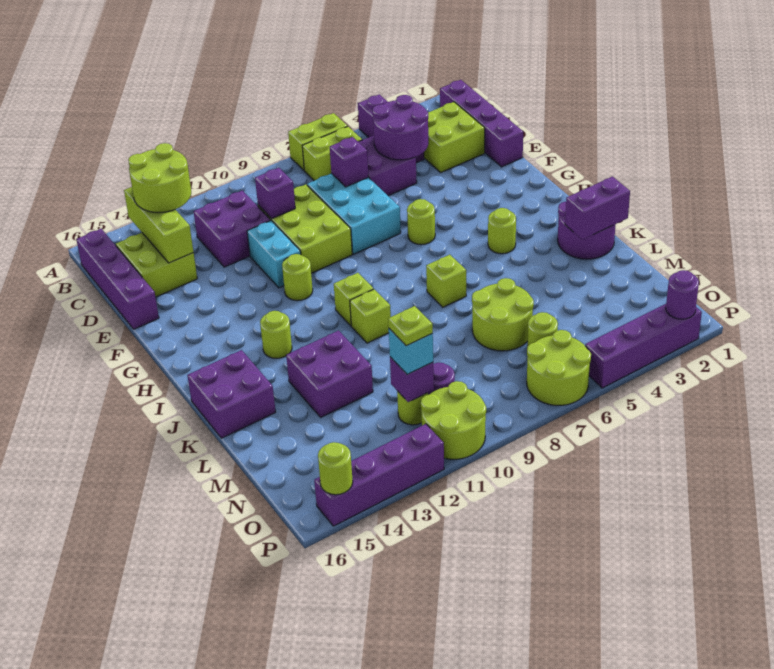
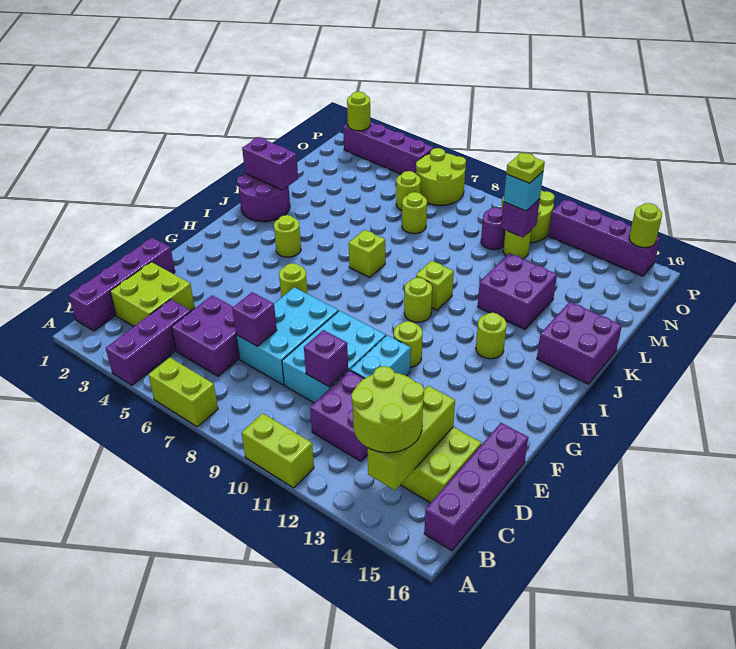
lime 1x2 brick [302,126,362,181] -> lime 1x2 brick moved to [242,413,314,488]
purple 2x2 round brick [372,95,428,160] -> none
lime 2x3 brick [258,185,352,273] -> cyan 2x3 brick [282,311,386,403]
lime 1x1 brick [334,273,374,326] -> lime 1x1 round brick [404,278,432,322]
lime 2x2 round brick [472,278,534,351] -> lime 1x1 round brick [402,192,427,234]
purple 1x1 round brick [666,270,699,319] -> lime 1x1 round brick [347,92,370,131]

